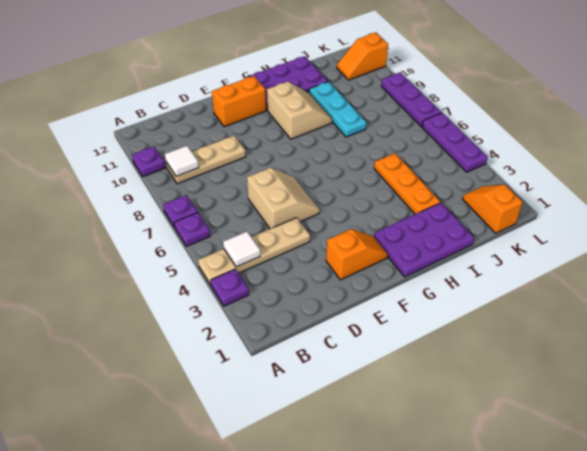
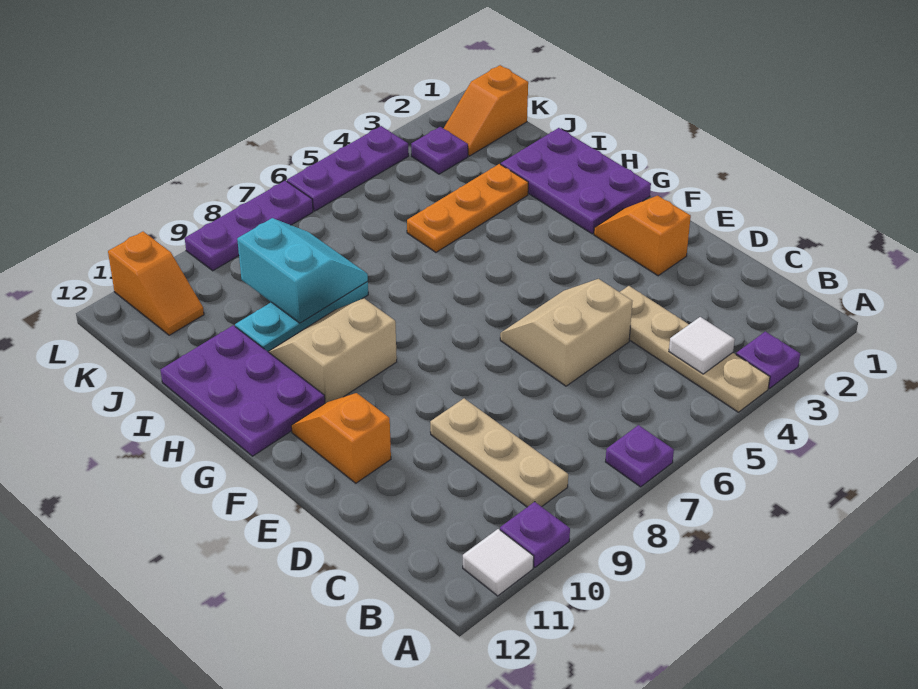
purple 1x1 plate [174,213,210,246] -> purple 1x1 plate moved to [411,127,468,174]
white 1x1 tile [165,146,199,177] -> white 1x1 tile moved to [463,529,534,596]
orange 1x2 brick [212,76,266,127] -> orange 1x2 slope [291,393,391,483]
none -> cyan 2x2 slope [237,218,368,323]

